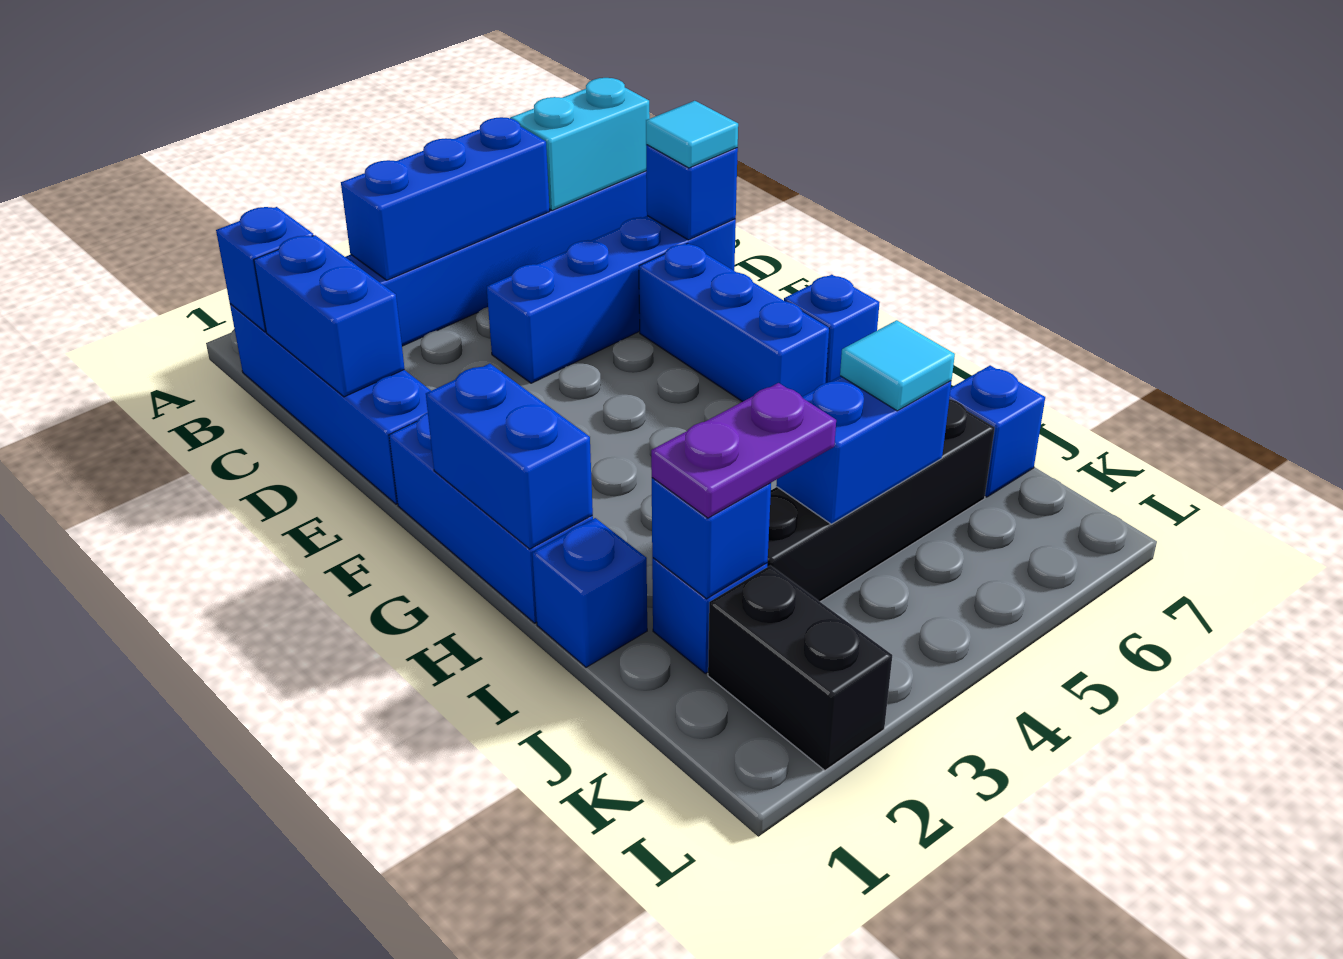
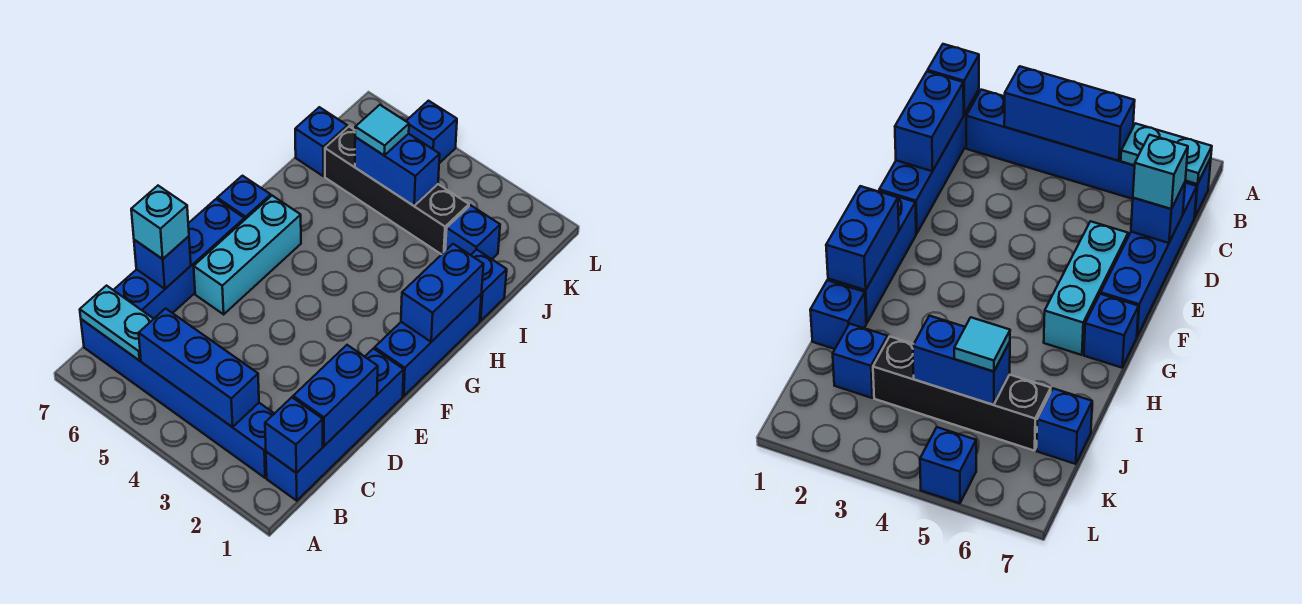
cyan 1x2 brick [510,78,650,211] -> cyan 1x2 plate [80,286,153,361]
blue 1x4 brick [487,216,736,383] -> blue 1x4 brick turned to [114,199,244,319]
cyan 1x1 tile [646,101,738,168] -> cyan 1x1 brick [131,186,189,259]
blue 1x3 brick [639,243,829,402] -> cyan 1x3 brick [194,196,301,314]
blue 1x1 brick [652,478,771,599] -> blue 1x1 brick moved to [406,101,457,163]
purple 1x2 plate [651,383,836,518] -> none
black 1x2 brick [708,566,893,770] -> none

